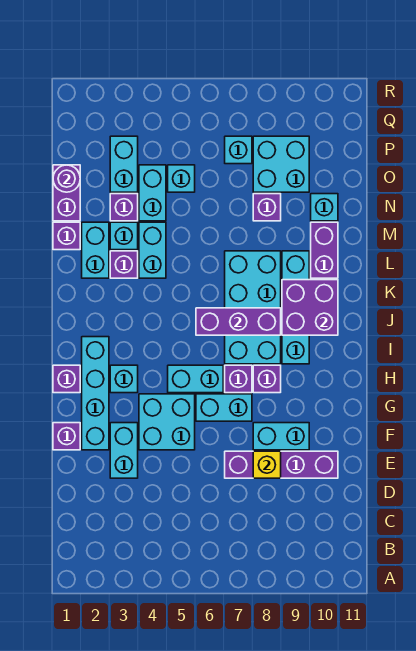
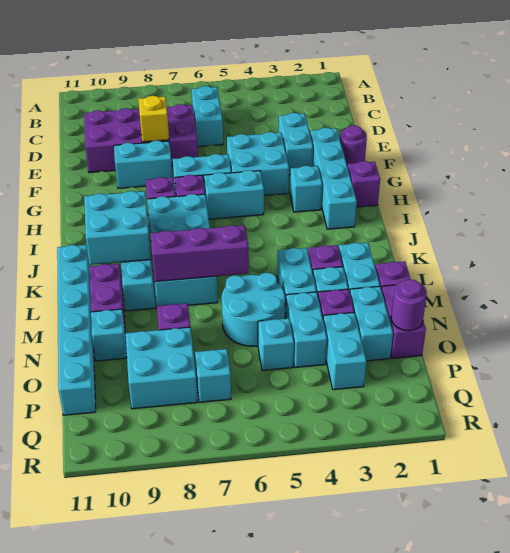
none -> cyan 1x2 brick [192,86,223,147]
purple 1x4 brick [225,451,338,478] -> purple 2x4 brick [84,104,198,173]
purple 1x1 brick [53,423,80,450] -> purple 1x1 round brick [340,126,367,167]
purple 1x3 brick [196,308,281,335] -> purple 1x3 brick moved to [150,225,249,282]
purple 2x2 brick [282,280,338,335] -> cyan 2x2 brick [84,191,151,265]
none -> cyan 1x6 brick [57,245,96,415]
none -> cyan 2x2 round brick [222,273,285,346]
none -> cyan 1x2 brick [350,286,393,361]

